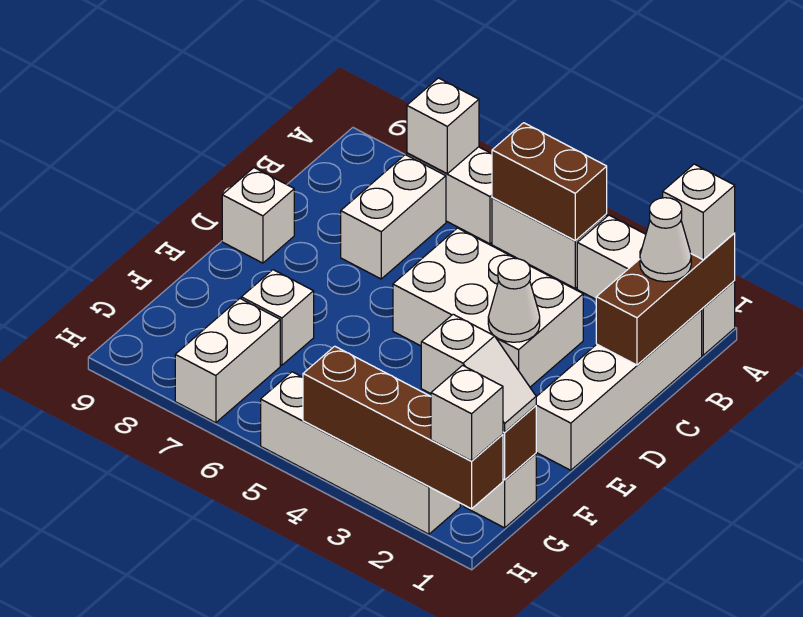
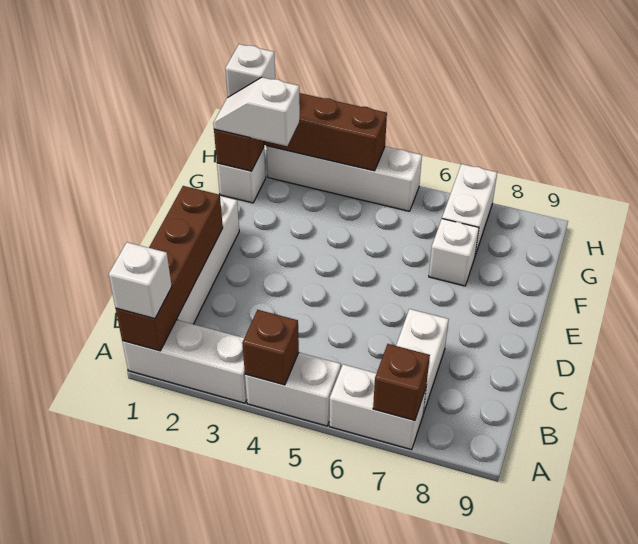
brown 1x3 brick [596,233,735,365] -> brown 1x4 brick [116,186,223,351]
brown 1x2 brick [492,123,607,240] -> brown 1x1 brick [242,310,299,385]
white 1x1 brick [407,78,479,174] -> brown 1x1 brick [373,344,430,421]
white 1x1 cone [640,198,691,282] -> none
white 2x3 brick [393,228,583,387] -> none
white 1x1 cone [488,258,540,342] -> none
white 1x1 brick [222,168,294,263] -> none

